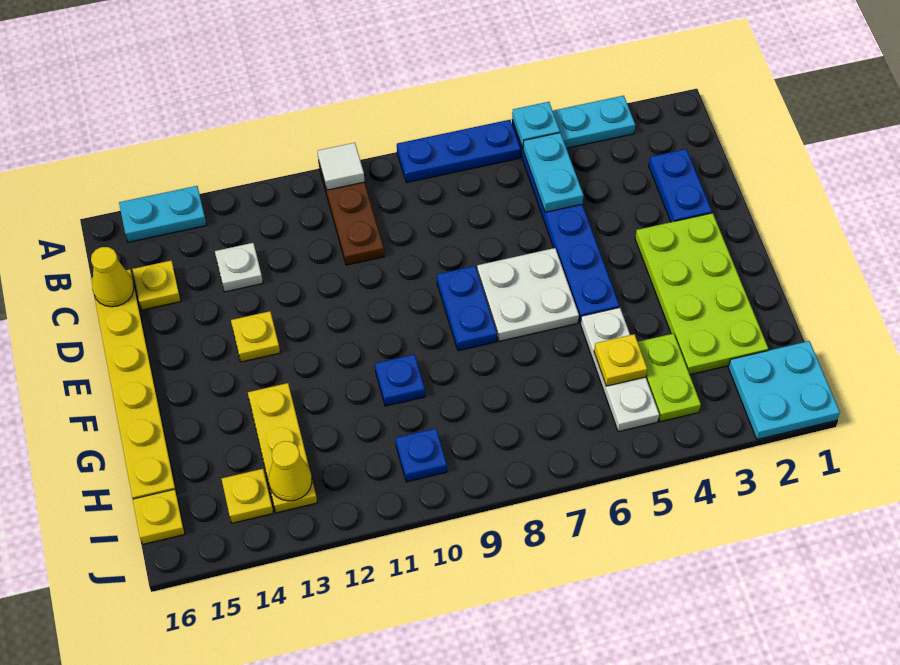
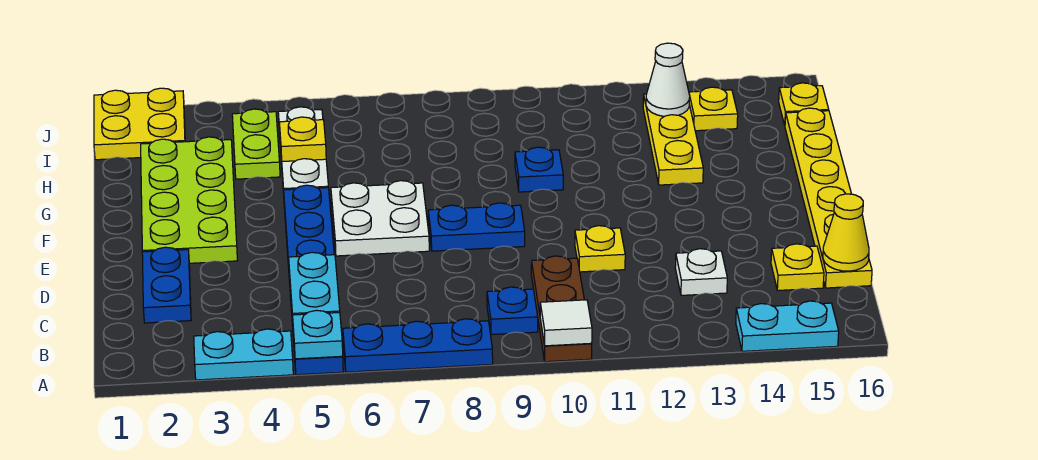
blue 1x2 plate [437,266,497,351] -> blue 1x2 plate turned to [428,203,525,251]
yellow 1x1 plate [231,311,280,362] -> yellow 1x1 plate moved to [575,226,625,272]
cyan 2x2 plate [728,341,840,439] -> yellow 2x2 plate [94,88,185,160]
blue 1x1 plate [396,428,447,482] -> blue 1x1 plate moved to [487,287,538,335]
yellow 1x1 cone [268,441,312,501] -> white 1x1 cone [646,43,690,116]

